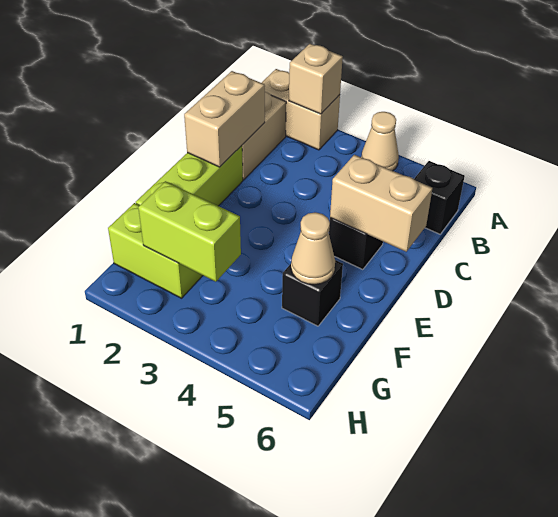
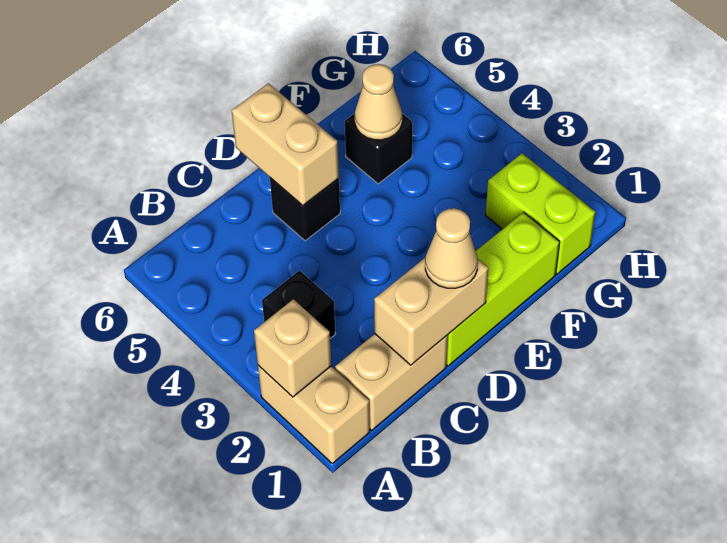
tan 1x1 cone [361,112,399,171] -> tan 1x1 cone moved to [425,208,478,288]
black 1x1 brick [414,161,465,234] -> black 1x1 brick moved to [262,271,336,338]
lime 1x2 brick [138,181,241,282] -> none

